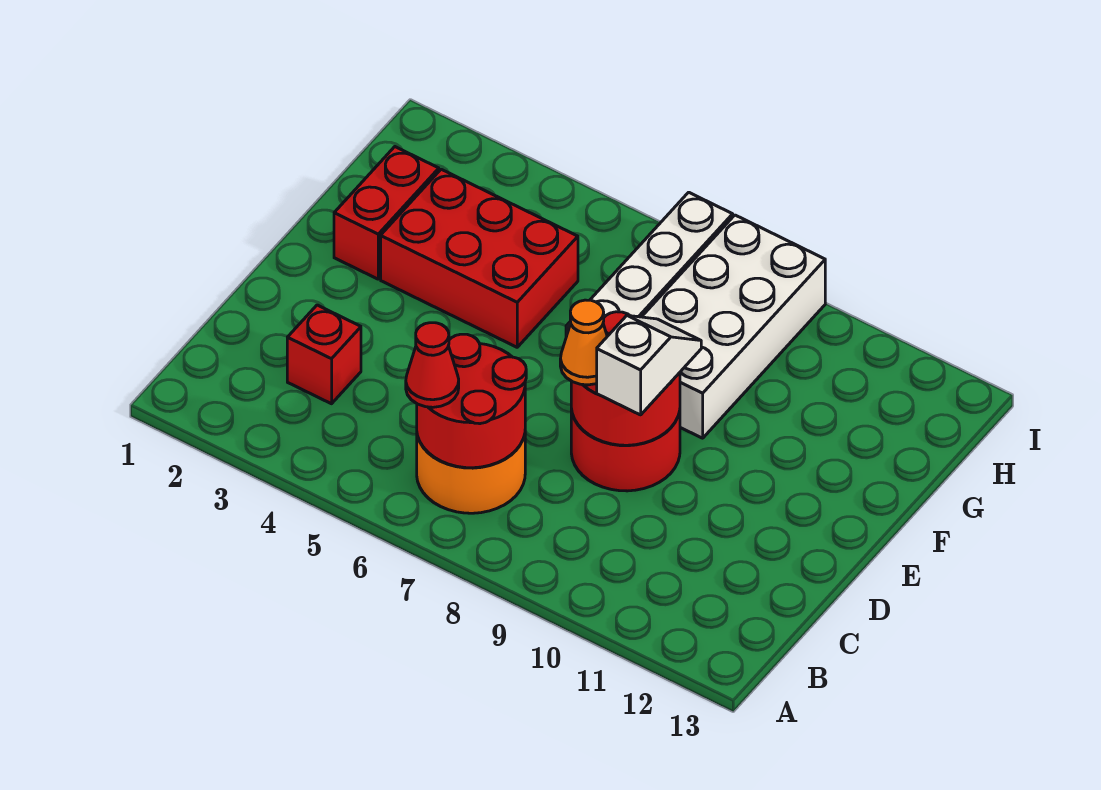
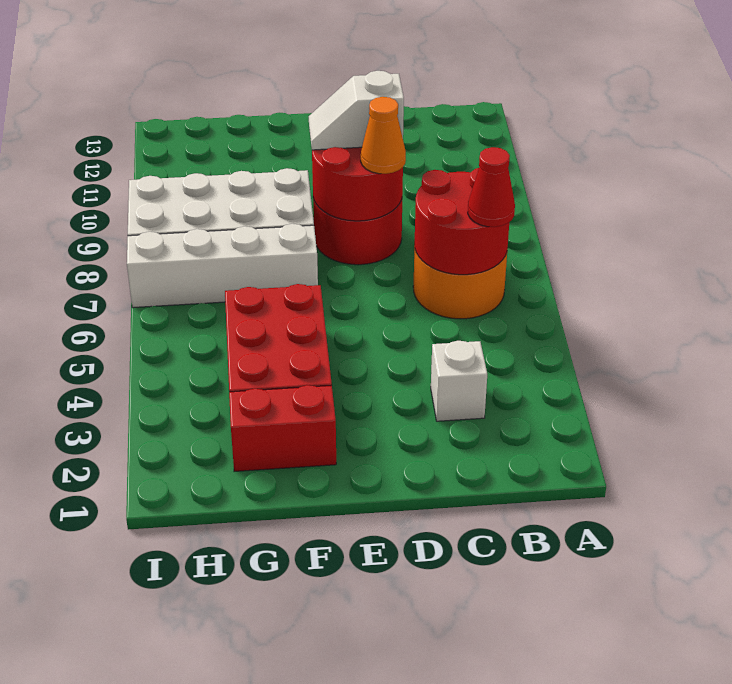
red 1x1 brick [287,305,361,404] -> white 1x1 brick [431,341,487,421]

